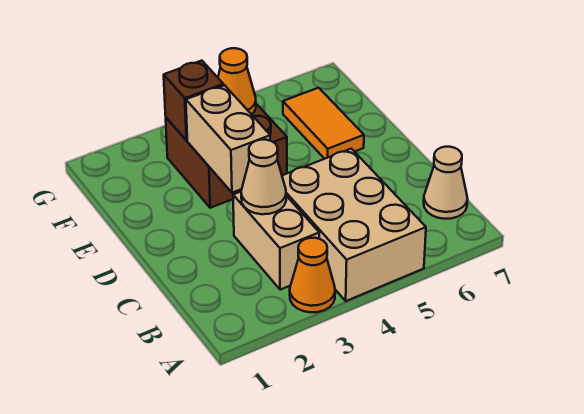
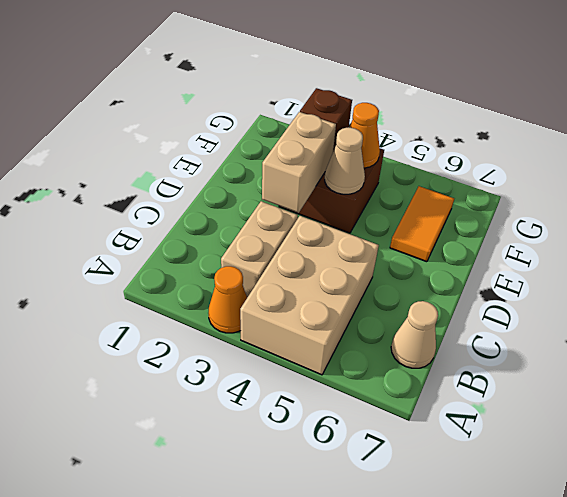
tan 1x1 cone [241,140,286,214] -> tan 1x1 cone moved to [325,128,365,194]

